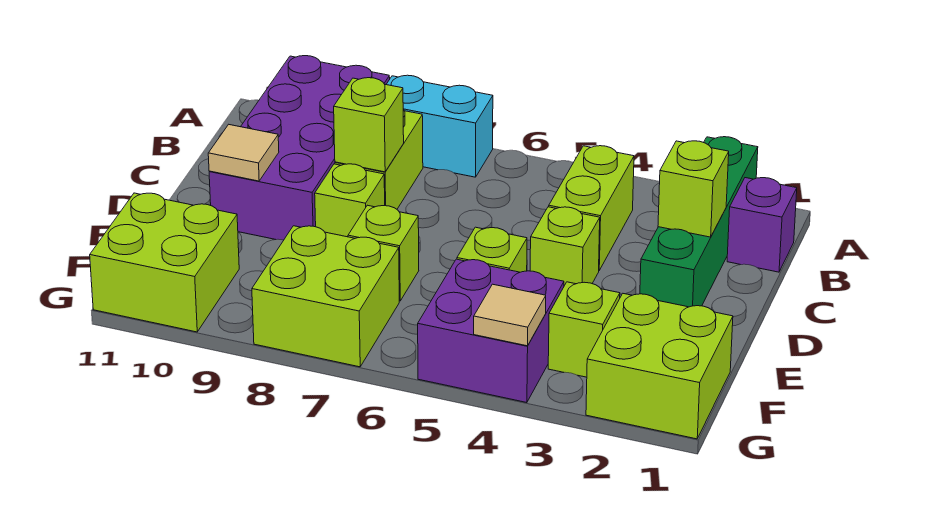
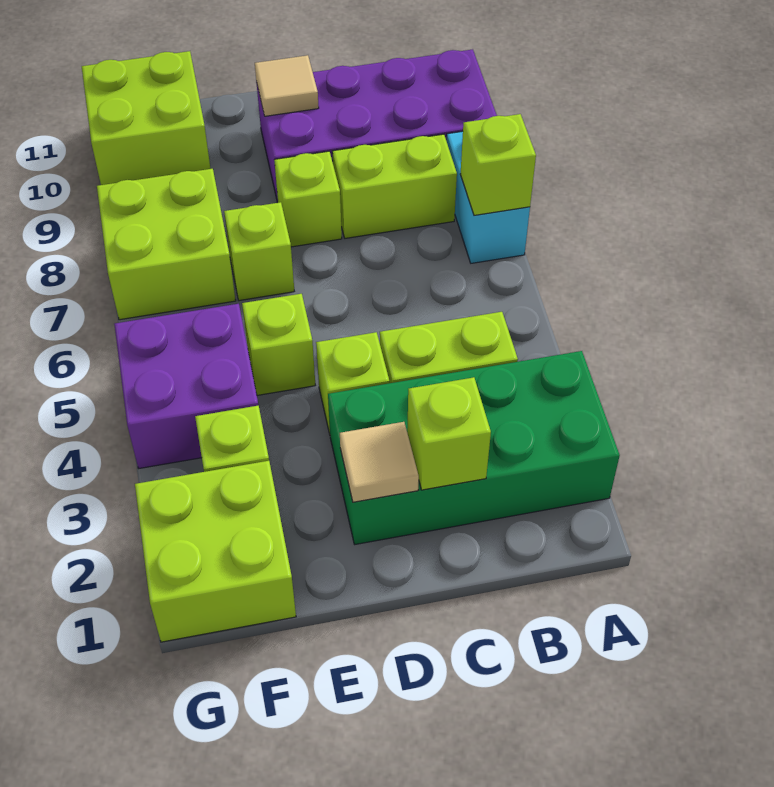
green 1x4 brick [640,137,758,307] -> green 2x4 brick [328,351,620,544]
purple 1x1 brick [727,178,797,272] -> none
lime 1x1 brick [334,78,404,172] -> lime 1x1 brick moved to [460,114,536,215]
tan 1x1 tile [474,284,546,346] -> tan 1x1 tile moved to [340,422,419,502]

